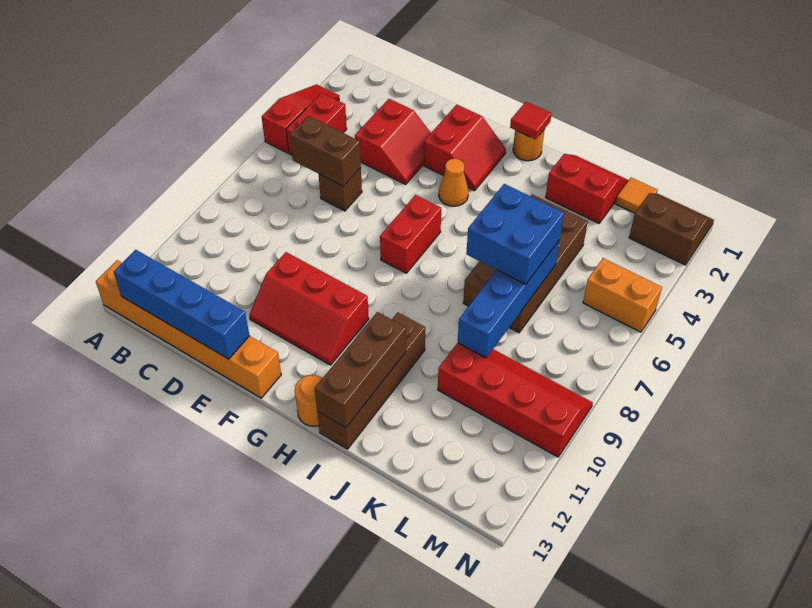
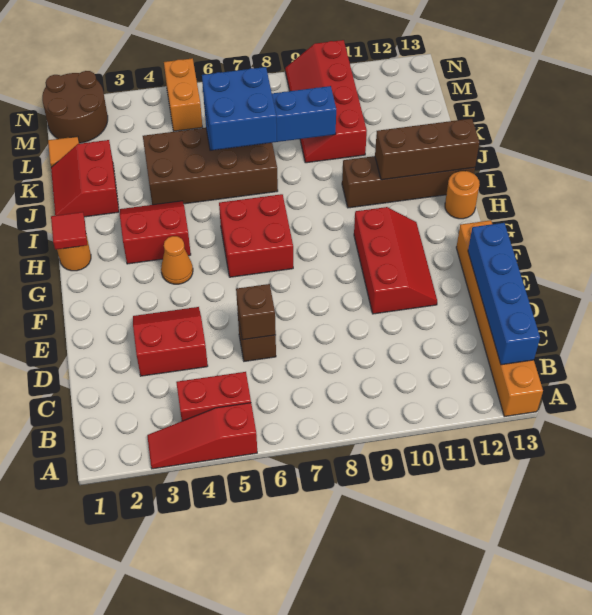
brown 1x2 brick [290,116,361,186] -> brown 1x1 brick [236,284,276,340]
red 2x2 slope [424,104,506,191] -> red 2x2 slope moved to [120,201,191,264]
red 1x2 brick [380,195,441,273] -> red 2x2 brick [219,194,293,277]
brown 2x2 slope [629,193,714,265] -> brown 2x2 round brick [42,71,108,143]

